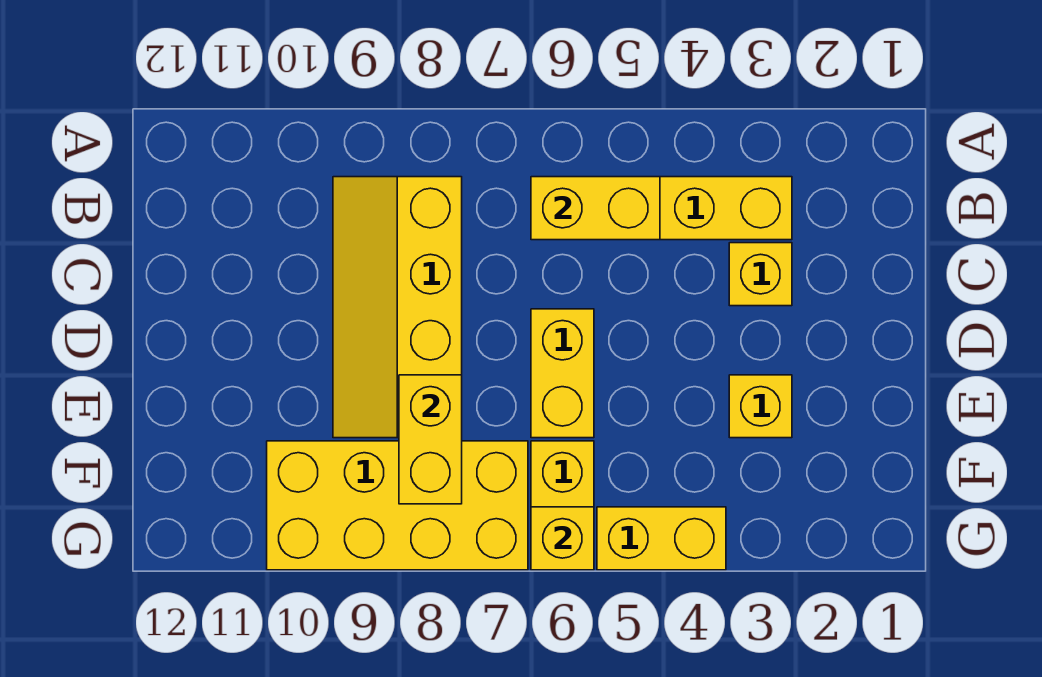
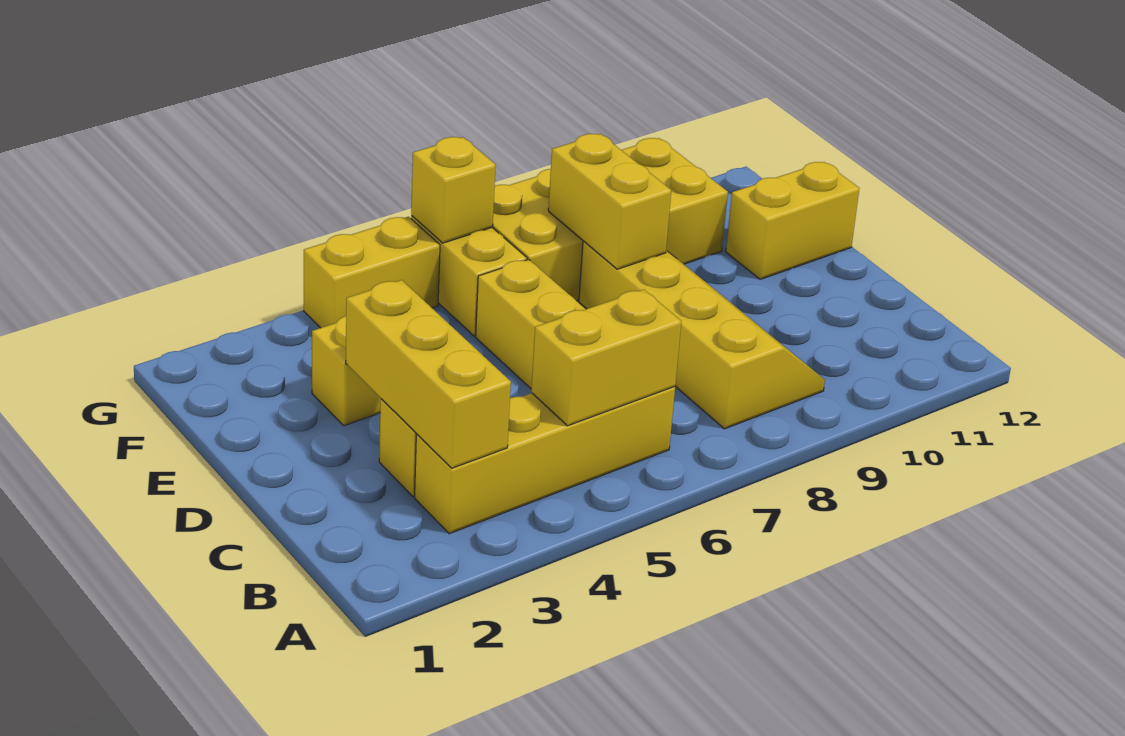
none -> yellow 1x3 brick [346,280,511,468]
none -> yellow 1x2 brick [726,162,859,279]

